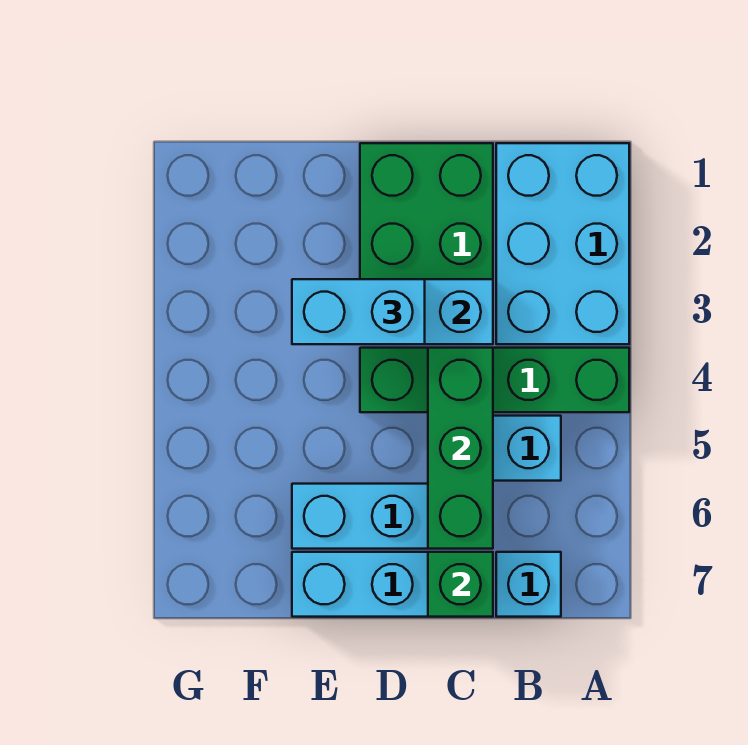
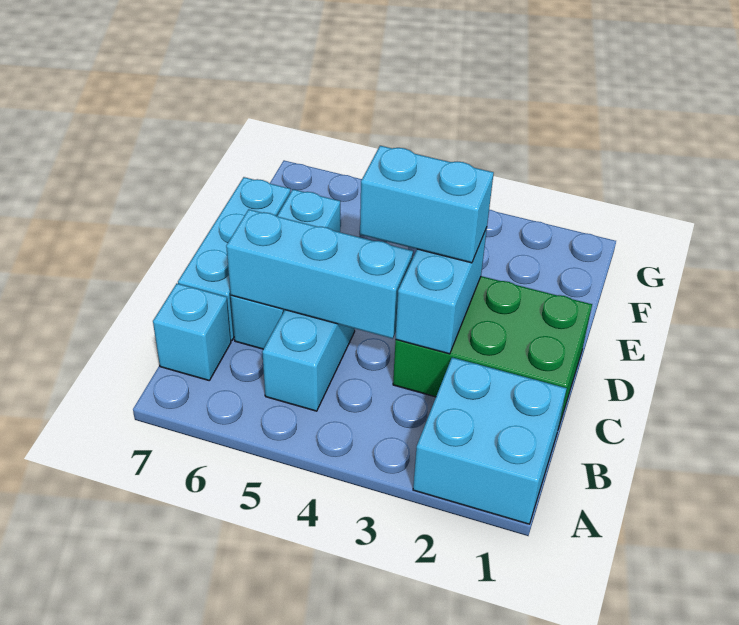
cyan 2x3 brick [496,143,629,344] -> cyan 2x2 brick [413,357,567,524]
green 1x4 brick [360,348,629,412] -> none
green 1x3 brick [428,348,493,549] -> cyan 1x3 brick [226,209,413,339]
green 1x1 brick [428,552,493,617] -> none
cyan 1x2 brick [292,279,425,344] -> cyan 1x2 brick turned to [360,146,494,263]

